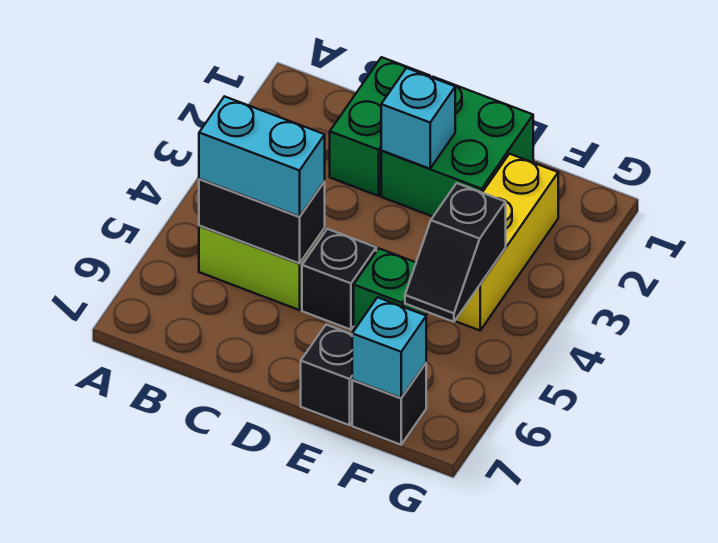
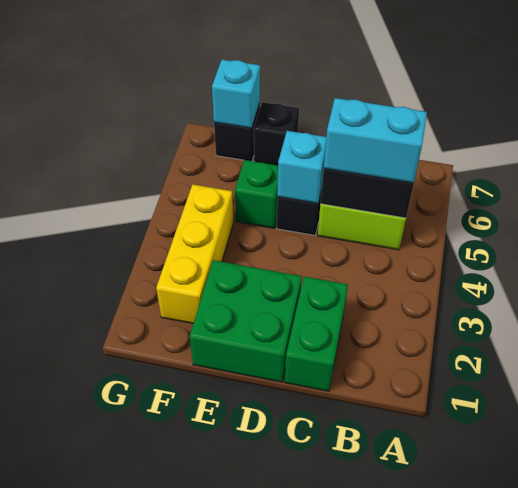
cyan 1x1 brick [381,68,455,169] -> cyan 1x1 brick moved to [277,131,326,203]
black 1x2 slope [405,183,506,322] -> none

